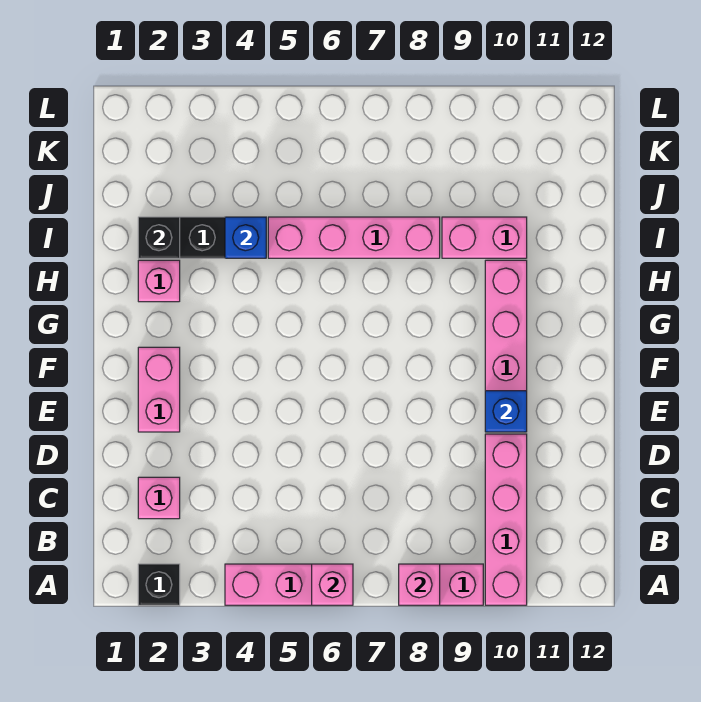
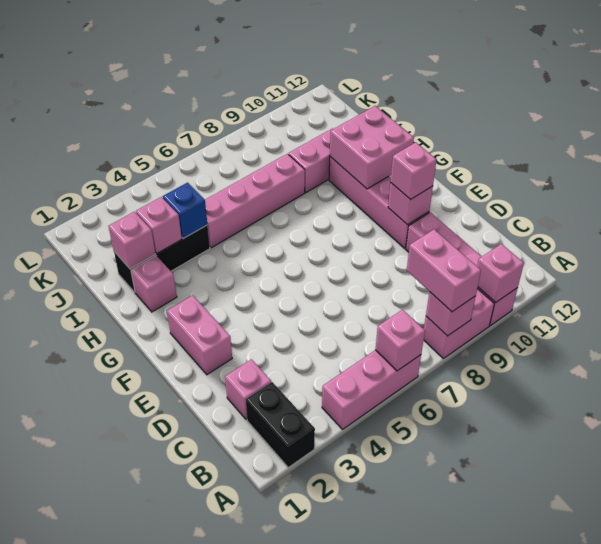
black 1x1 brick [138,564,180,605] -> black 1x2 brick [246,382,315,467]
none -> pink 1x2 brick [407,230,481,312]
none -> pink 1x1 brick [477,244,524,303]
blue 1x1 brick [485,391,527,432] -> pink 1x1 brick [388,183,433,225]
none -> pink 1x1 brick [390,142,436,200]
none -> pink 2x2 brick [330,106,414,189]
black 1x1 brick [138,217,180,258] -> pink 1x1 brick [109,212,155,269]
none -> pink 1x1 brick [136,197,182,253]

